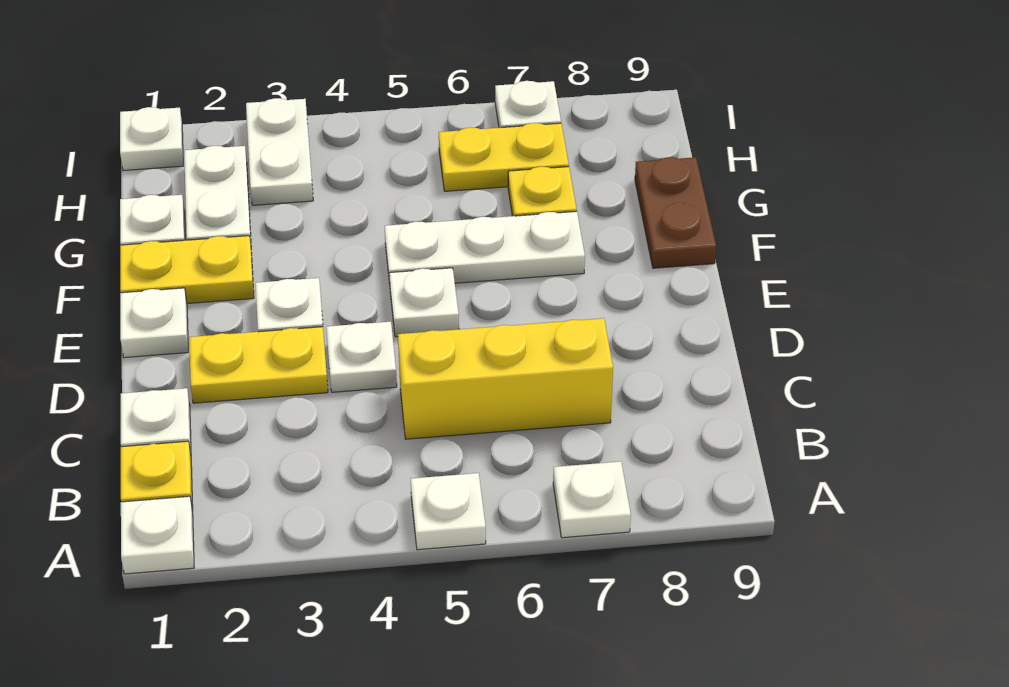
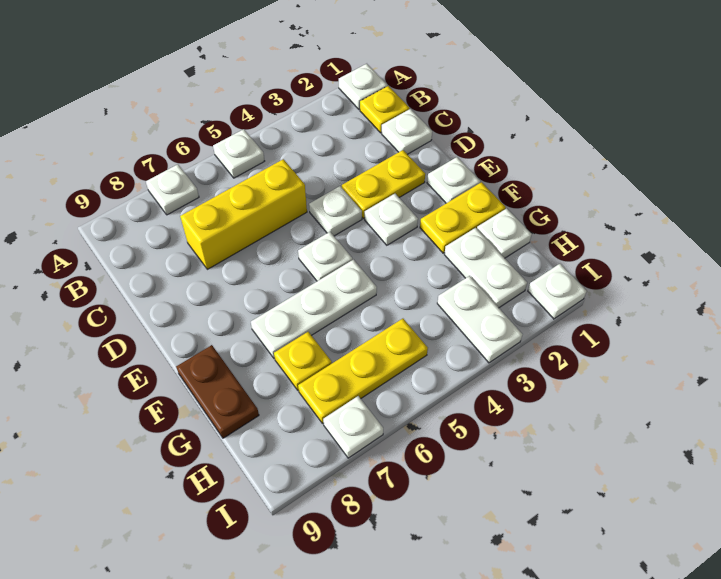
yellow 1x2 plate [439,123,569,191] -> yellow 1x3 plate [298,319,428,423]

